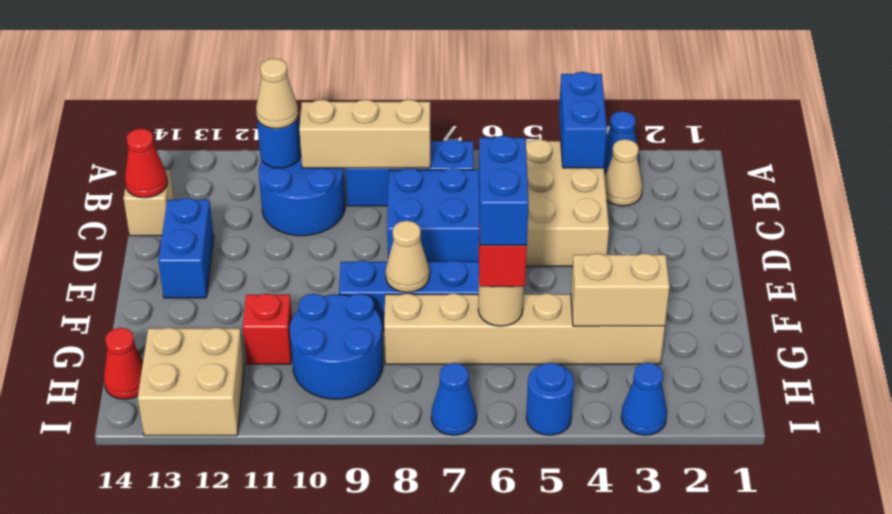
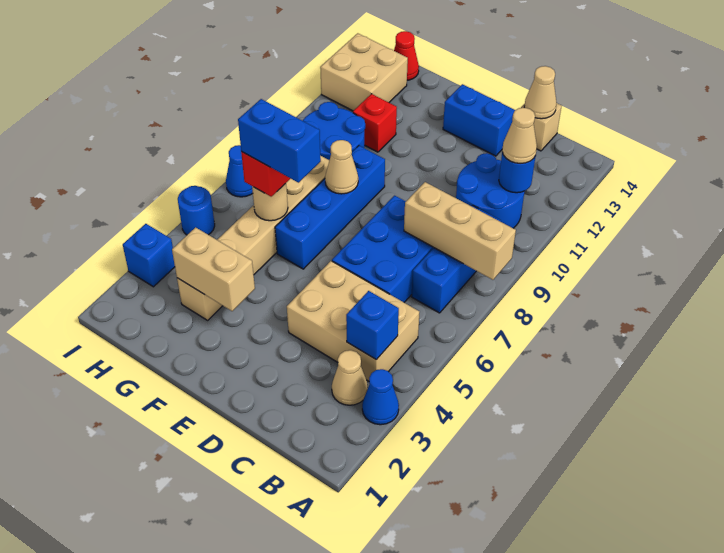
blue 1x2 brick [559,72,607,168] -> blue 1x1 brick [346,291,399,360]
tan 1x3 brick [299,100,430,168] -> tan 1x3 brick turned to [404,182,516,280]
red 1x1 cone [125,129,168,198] -> tan 1x1 cone [524,66,557,119]
tan 1x2 brick [571,253,670,326] -> tan 1x2 brick turned to [172,227,255,311]
blue 1x1 cone [621,363,667,435] -> blue 1x1 brick [123,224,175,287]

